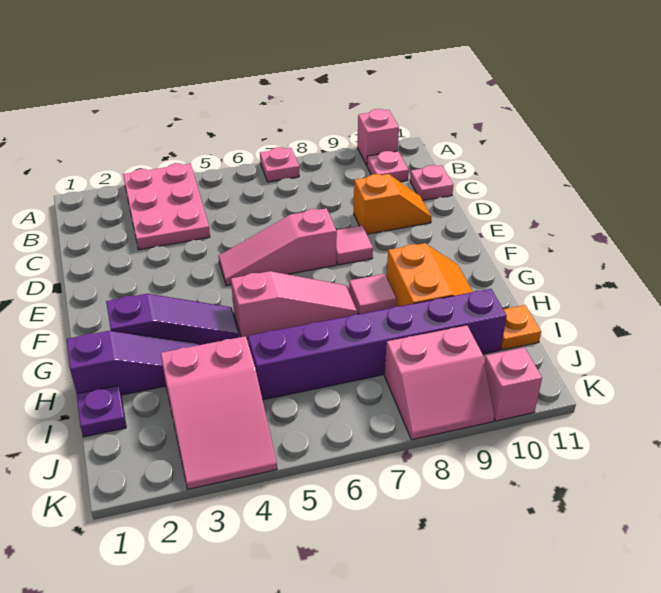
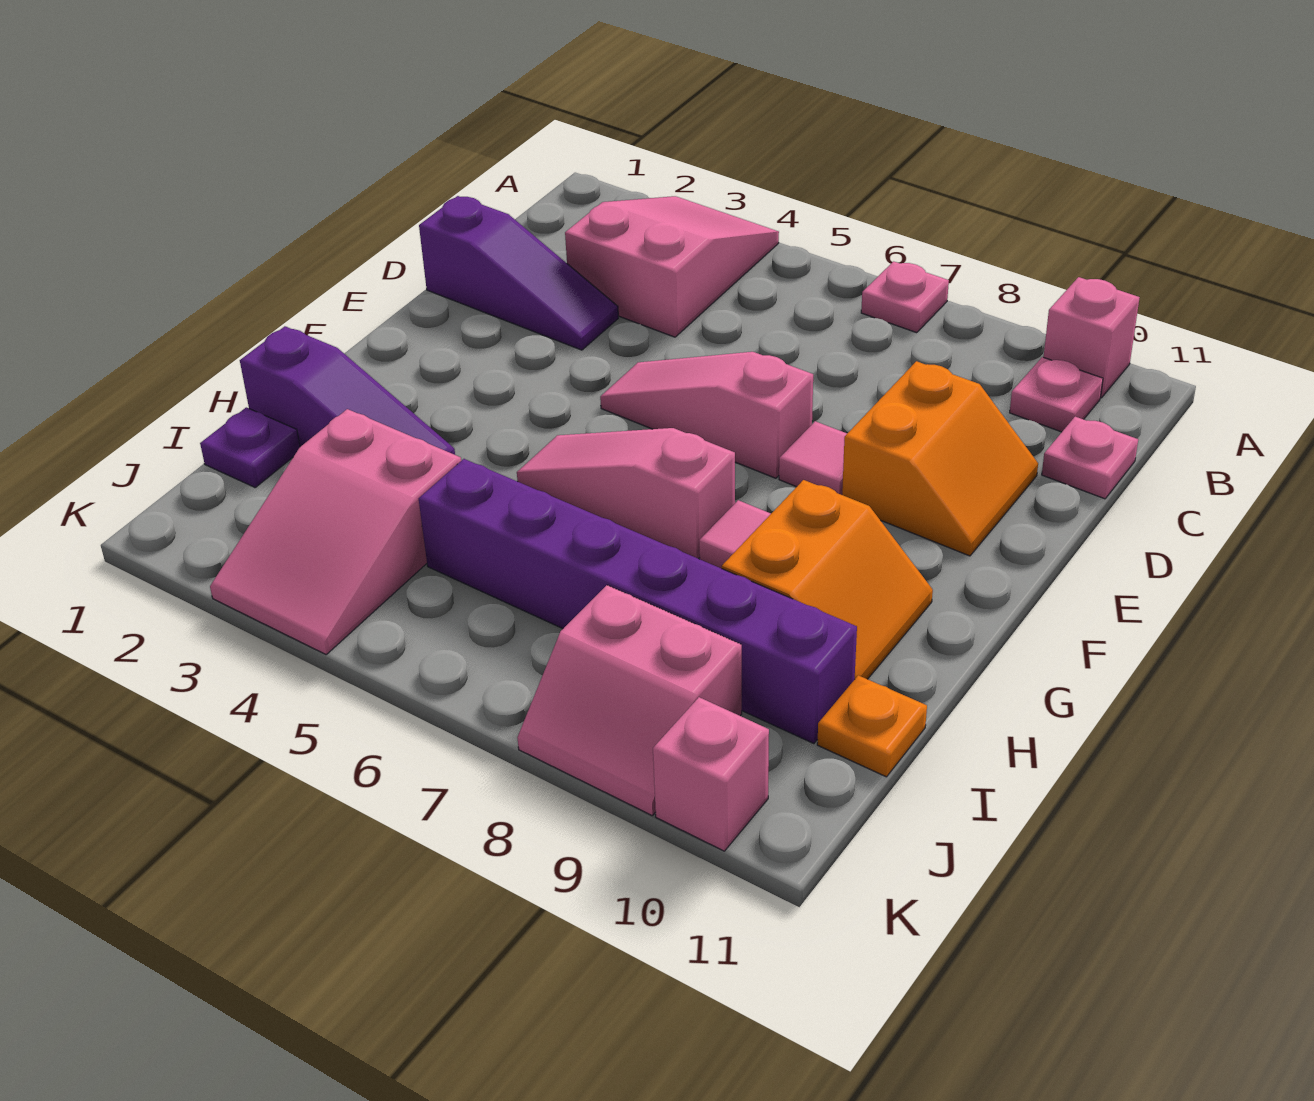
pink 2x3 plate [123,163,210,250] -> pink 2x3 slope [565,196,779,337]
orange 1x2 slope [354,174,432,234] -> orange 2x2 slope [842,361,1038,556]
purple 1x3 slope [106,294,240,345] -> purple 1x3 slope moved to [419,196,618,350]
pink 1x3 slope [231,271,358,339] -> pink 1x3 slope turned to [517,428,735,559]

